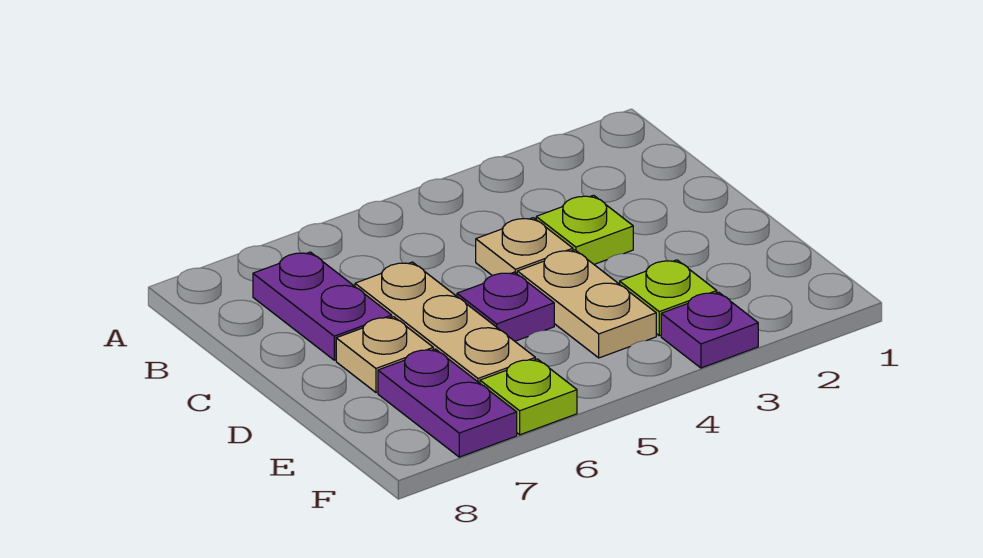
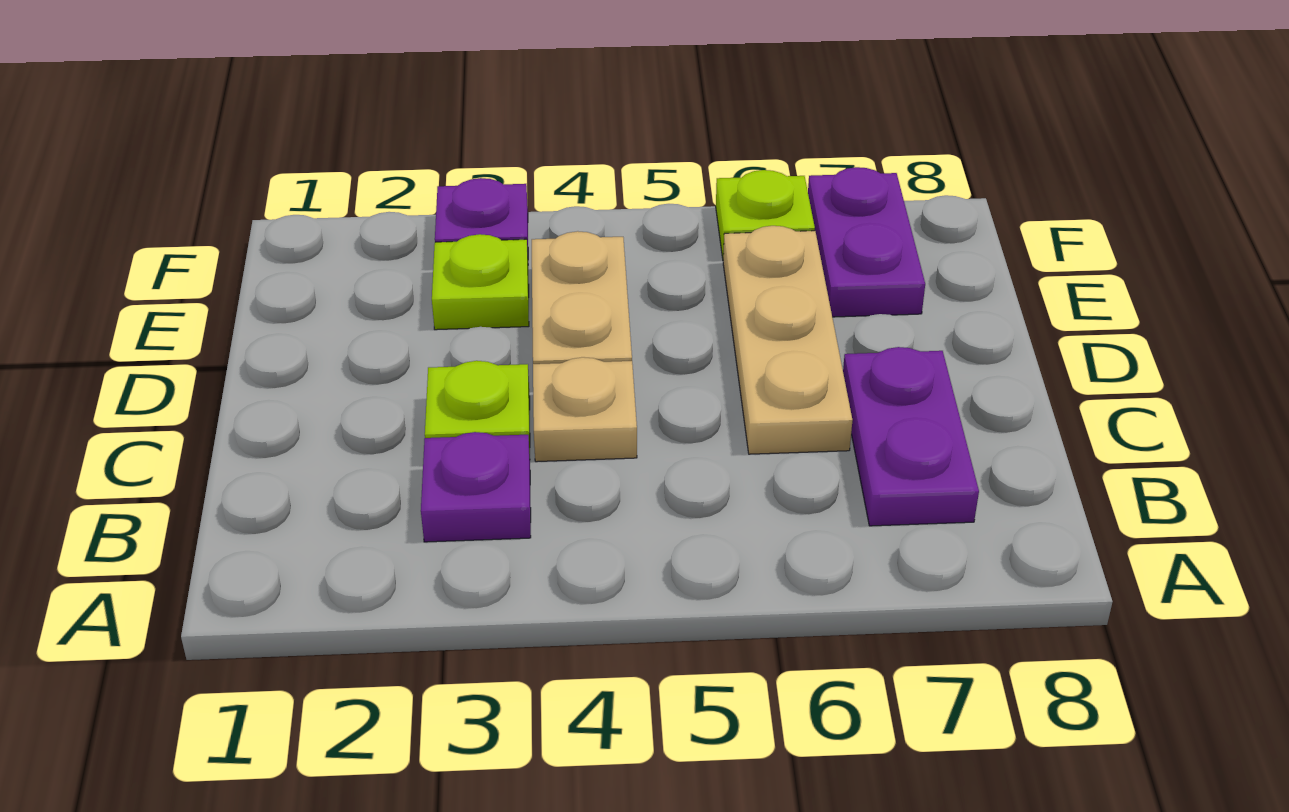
purple 1x1 plate [457,272,554,341] -> purple 1x1 plate moved to [421,432,531,542]
tan 1x1 plate [336,317,433,392] -> none

